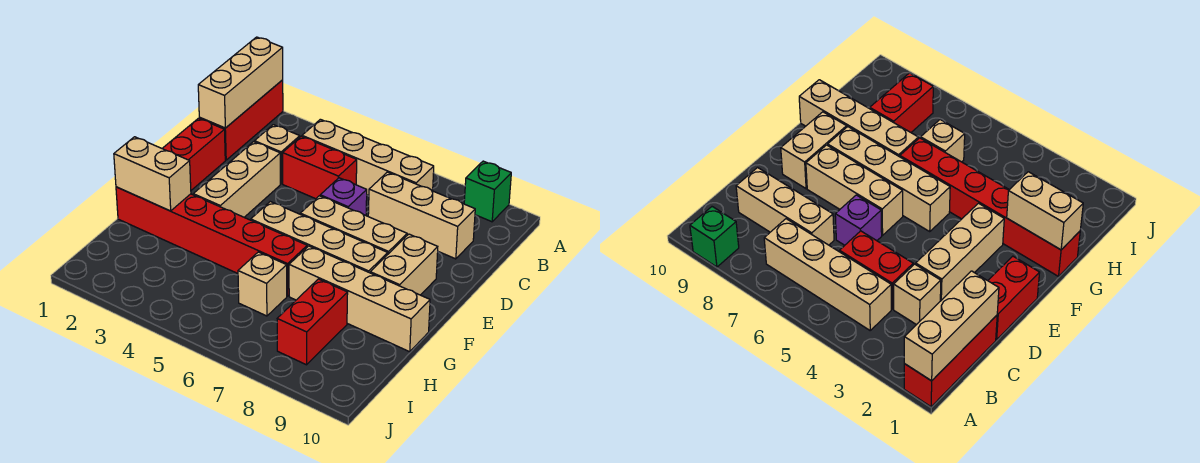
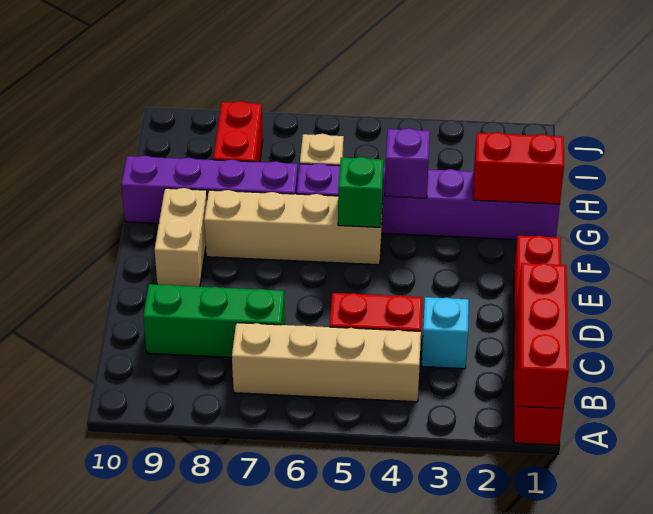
tan 1x3 brick [198,37,283,128] -> red 1x3 brick [517,263,569,408]
green 1x1 brick [464,161,511,222] -> green 1x1 brick moved to [338,157,384,227]
tan 1x1 brick [254,125,300,184] -> cyan 1x1 brick [422,297,469,369]
tan 1x3 brick [368,172,475,259] -> green 1x3 brick [143,284,285,357]
tan 1x3 brick [193,142,280,217] -> none
purple 1x1 brick [320,178,367,215] -> purple 1x1 brick moved to [385,128,430,198]
tan 1x3 brick [300,196,407,254] -> none
red 1x6 brick [116,187,307,296] -> purple 1x6 brick [297,163,560,239]
tan 1x2 brick [114,137,191,211] -> red 1x2 brick [473,132,564,204]
tan 1x4 brick [289,246,430,352] -> purple 1x4 brick [121,156,298,223]

